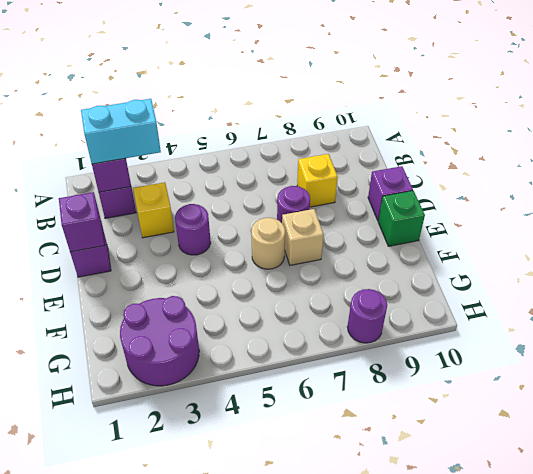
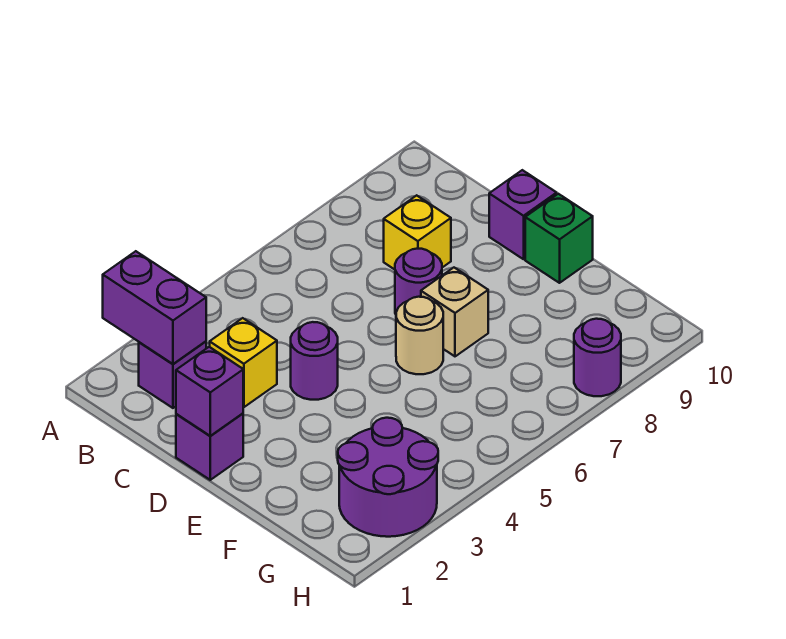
cyan 1x2 brick [81,99,161,164] -> none

